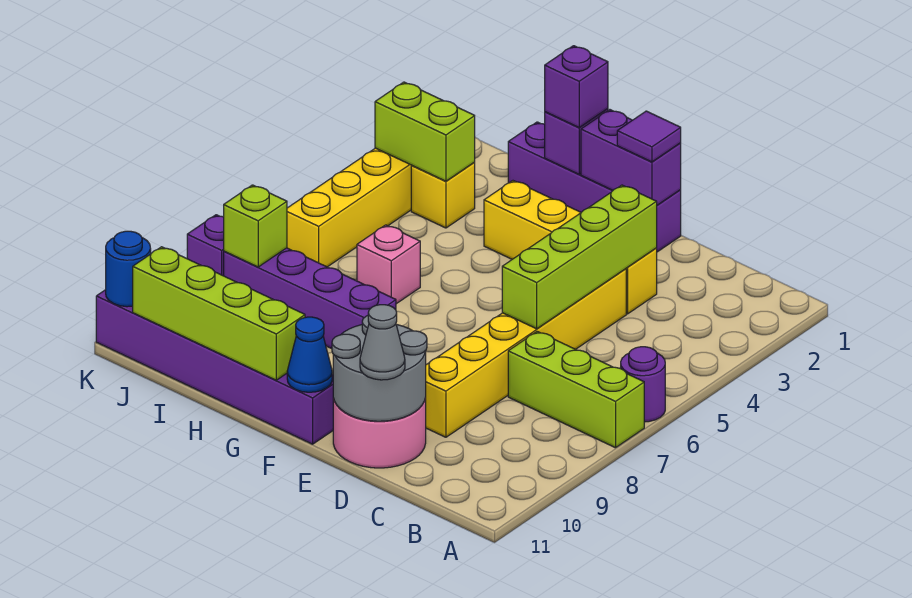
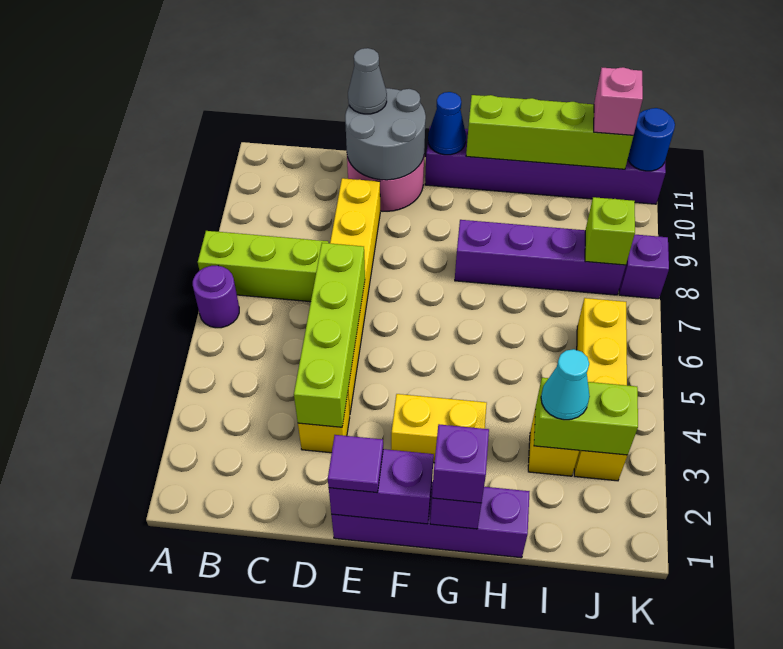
pink 1x1 brick [357,225,420,304] -> pink 1x1 brick moved to [594,67,643,135]
none -> cyan 1x1 cone [541,349,590,420]

